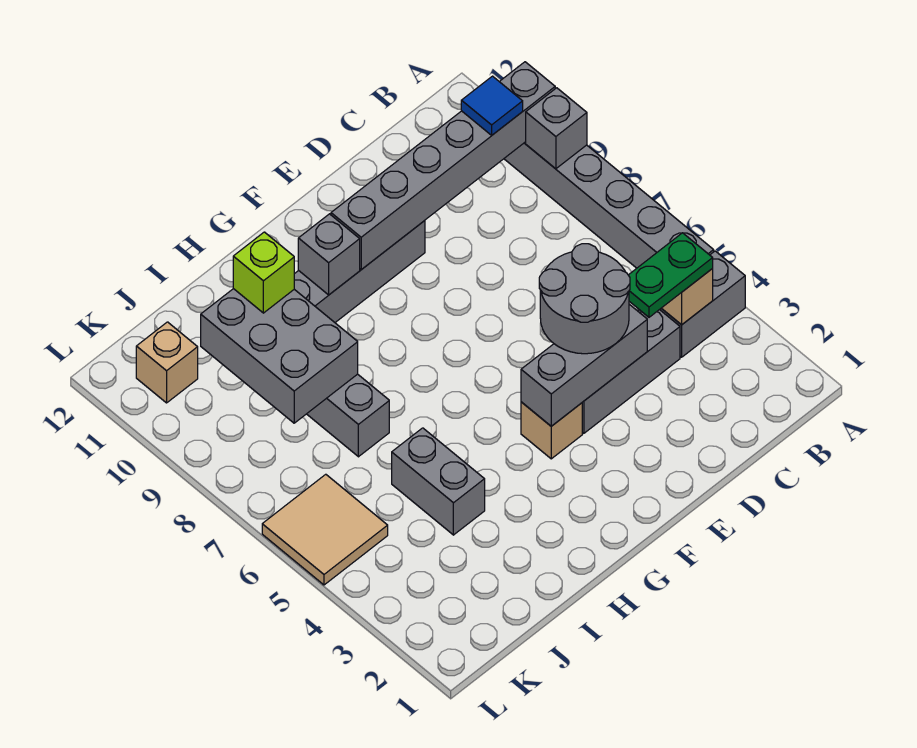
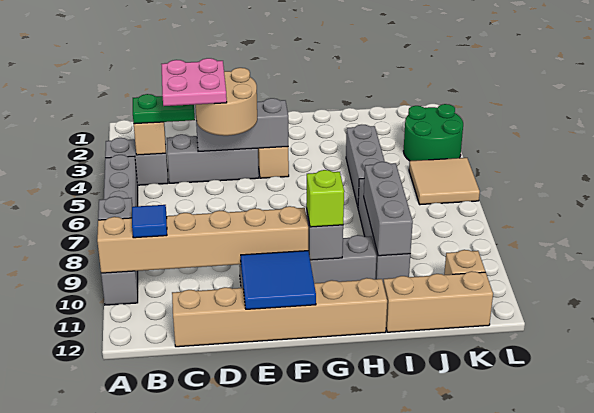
grey 1x6 brick [331,62,555,270] -> tan 1x6 brick [97,206,308,273]
none -> pink 2x2 plate [161,58,227,106]
none -> tan 1x6 brick [172,278,387,347]
grey 2x2 round brick [539,244,630,354] -> tan 2x2 round brick [195,68,257,136]
none -> blue 2x2 tile [241,251,316,309]
grey 1x2 brick [392,428,485,535] -> grey 1x3 brick [346,125,385,207]
grey 2x3 brick [201,289,358,423] -> grey 1x3 brick [364,162,413,256]
lime 1x1 brick [233,232,294,313] -> lime 1x1 brick moved to [306,170,344,227]
none -> tan 1x3 brick [383,271,493,332]
none -> green 2x2 round brick [404,104,463,161]

